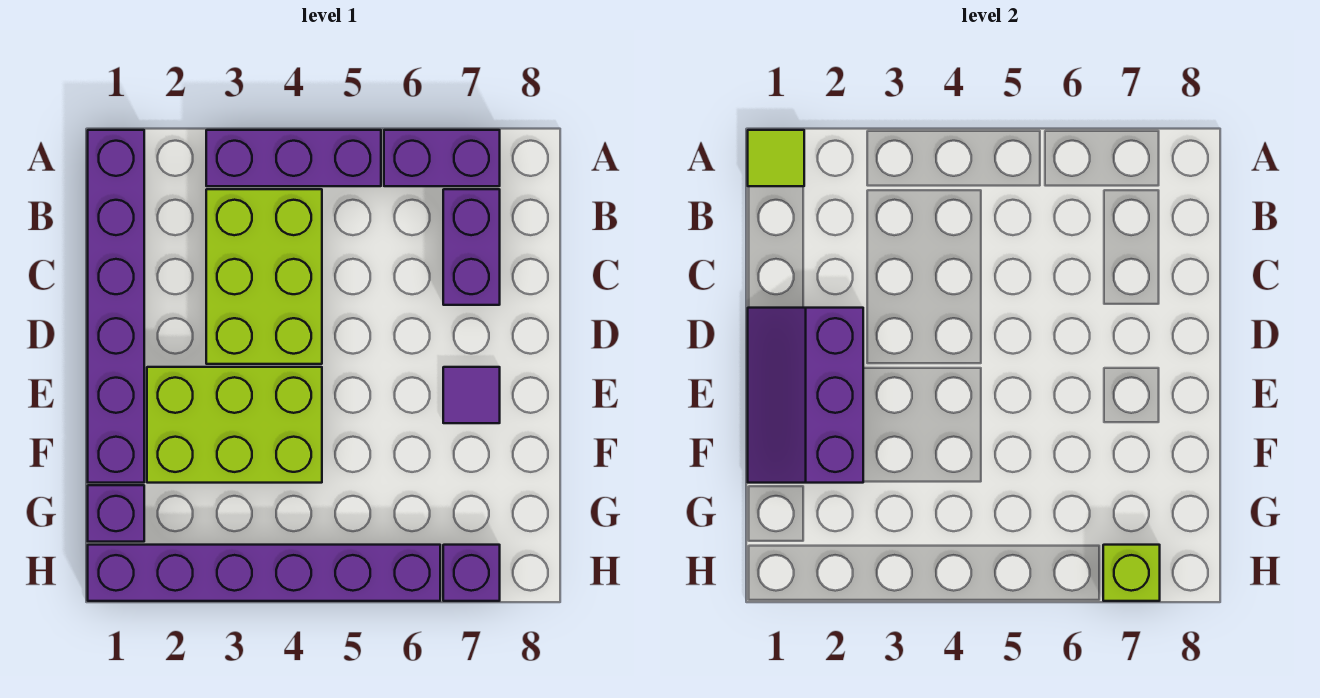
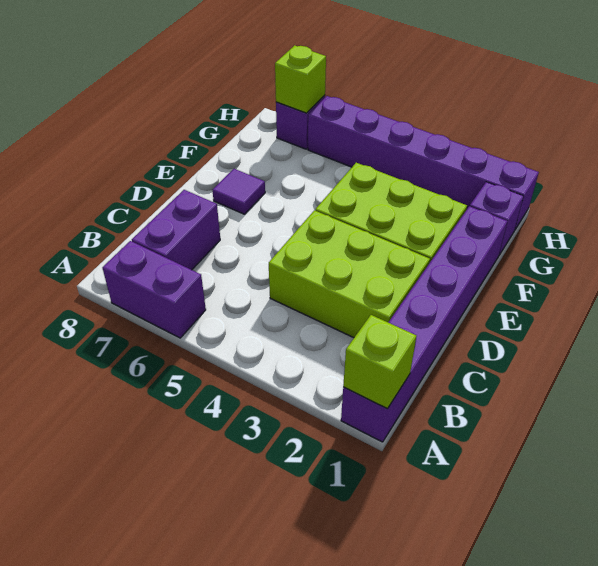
lime 1x1 tile [748,130,804,186] -> lime 1x1 brick [343,315,416,409]
purple 1x3 brick [206,130,381,186] -> none
lime 2x3 brick [206,189,322,364] -> lime 2x3 brick turned to [269,210,430,338]
purple 2x3 slope [748,308,863,483] -> none

